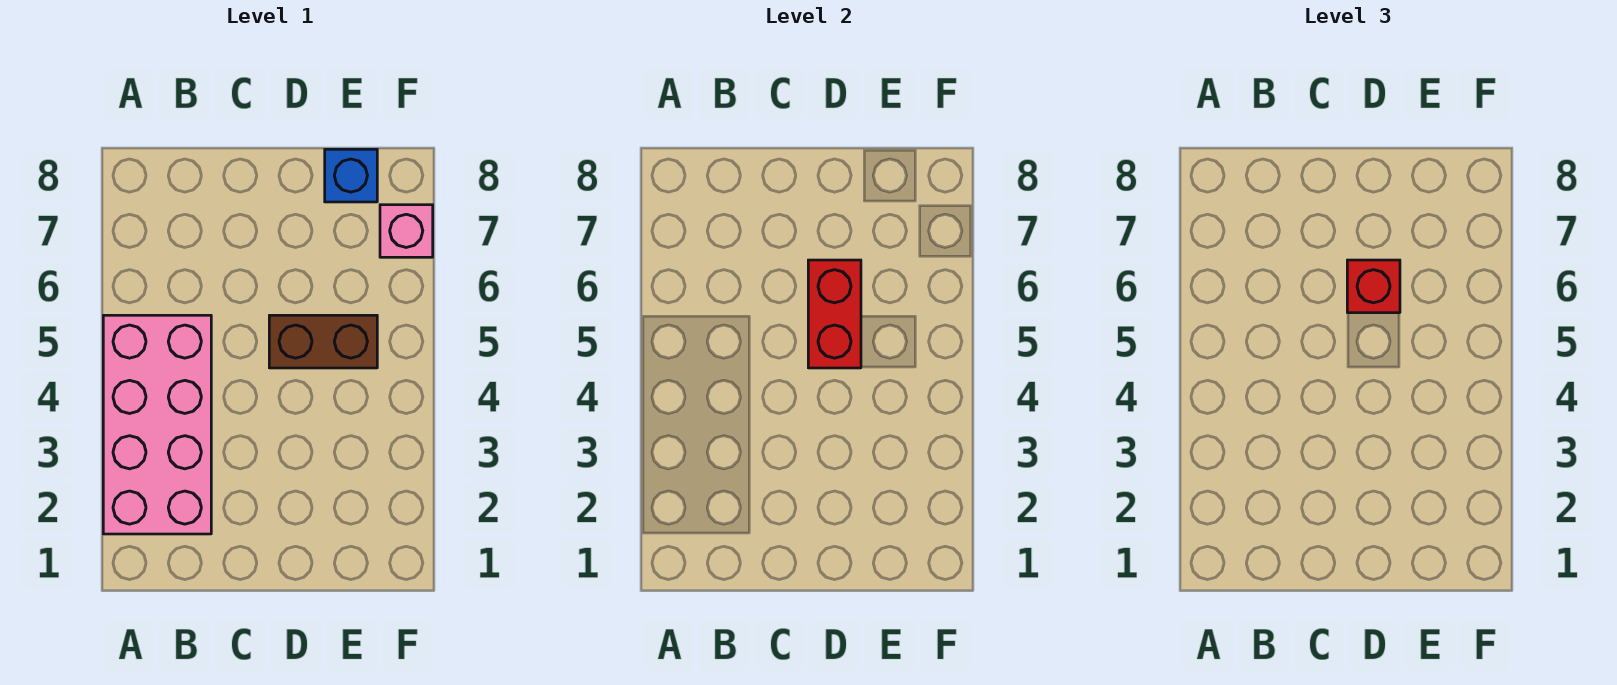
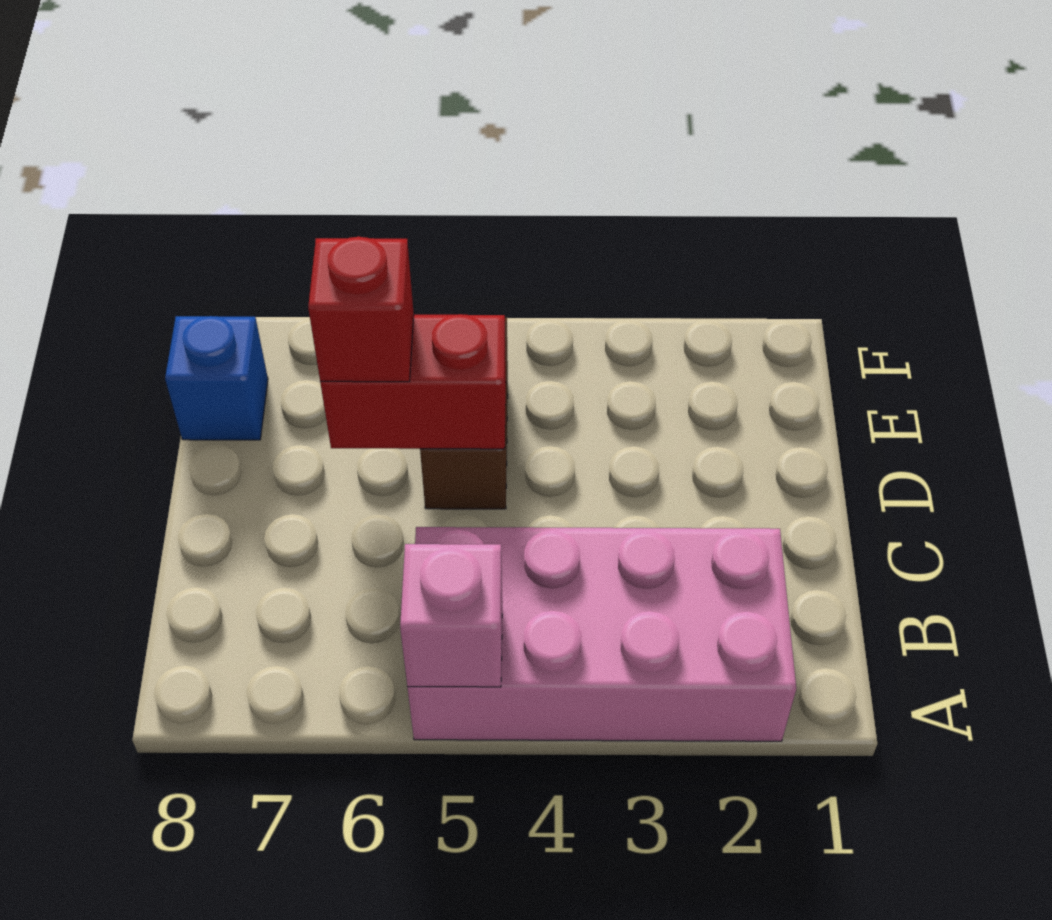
pink 1x1 brick [380,205,433,257] -> pink 1x1 brick moved to [400,544,502,687]

